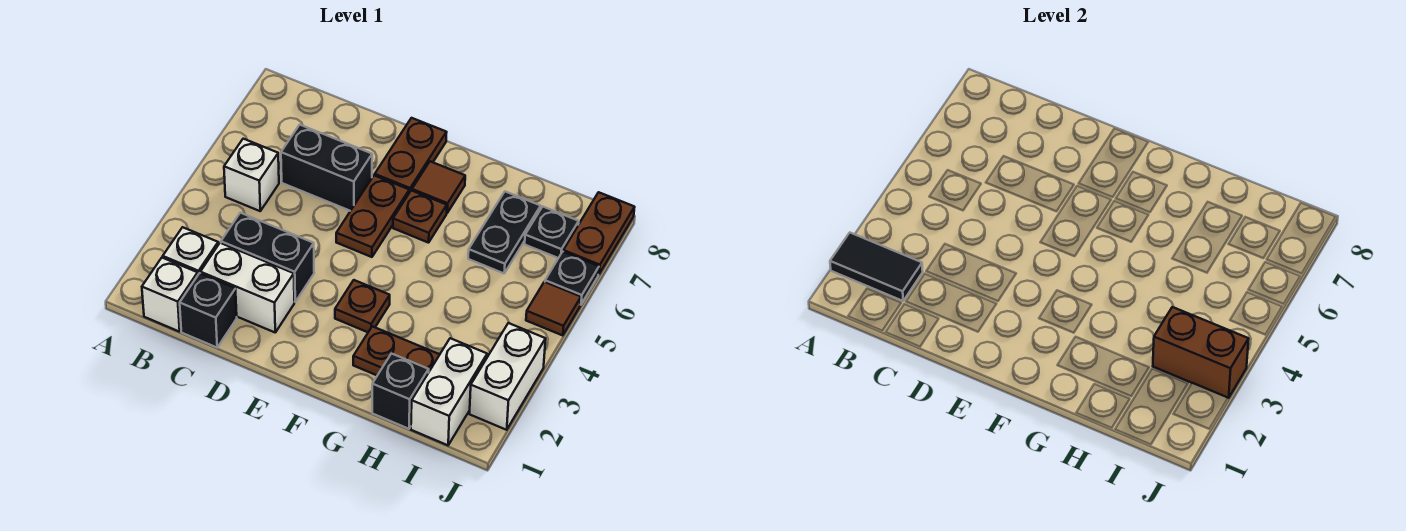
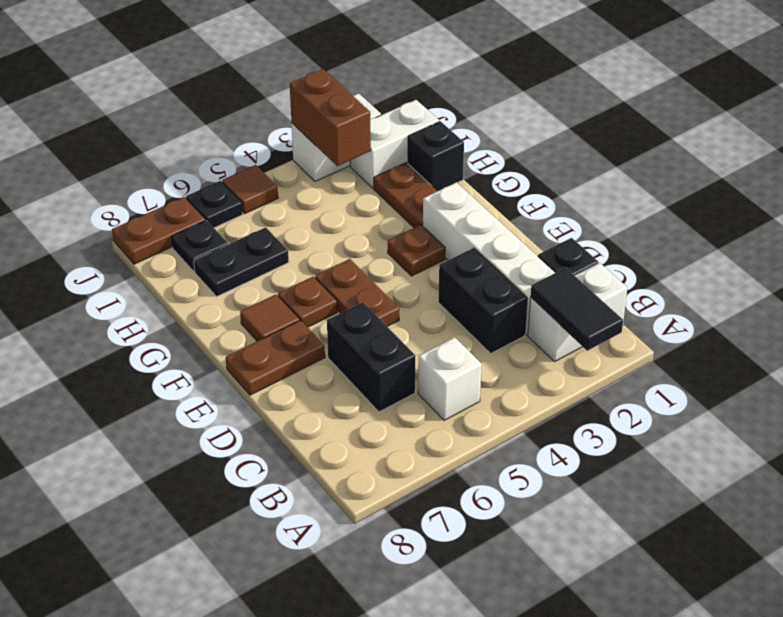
white 1x2 brick [200,243,294,332] -> white 1x4 brick [423,182,555,335]
brown 1x2 plate [336,175,409,257] -> brown 1x2 plate turned to [315,259,399,326]

